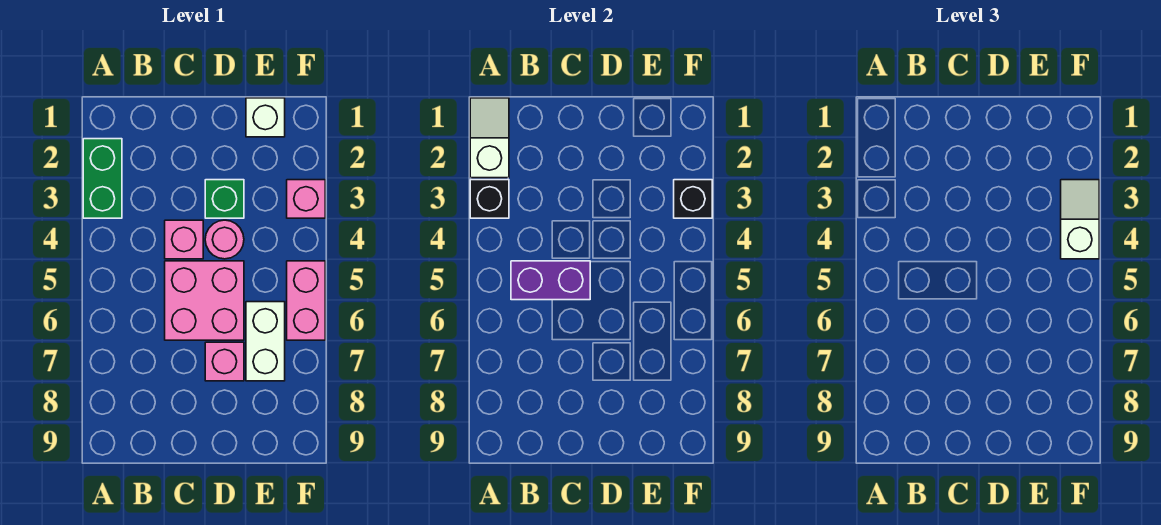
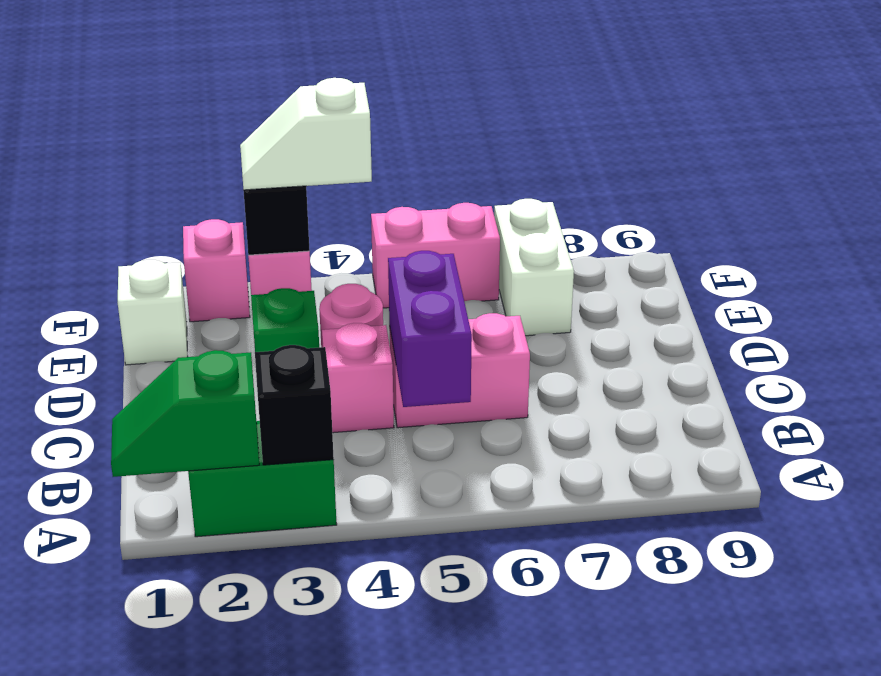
white 1x2 slope [470,98,509,178] -> green 1x2 slope [111,350,259,477]
pink 2x2 brick [165,261,244,340] -> pink 1x2 brick [389,313,530,428]
pink 1x1 brick [205,342,244,381] -> pink 1x1 brick moved to [183,219,250,322]
white 1x2 brick [246,302,285,381] -> white 1x2 brick turned to [494,199,574,336]

